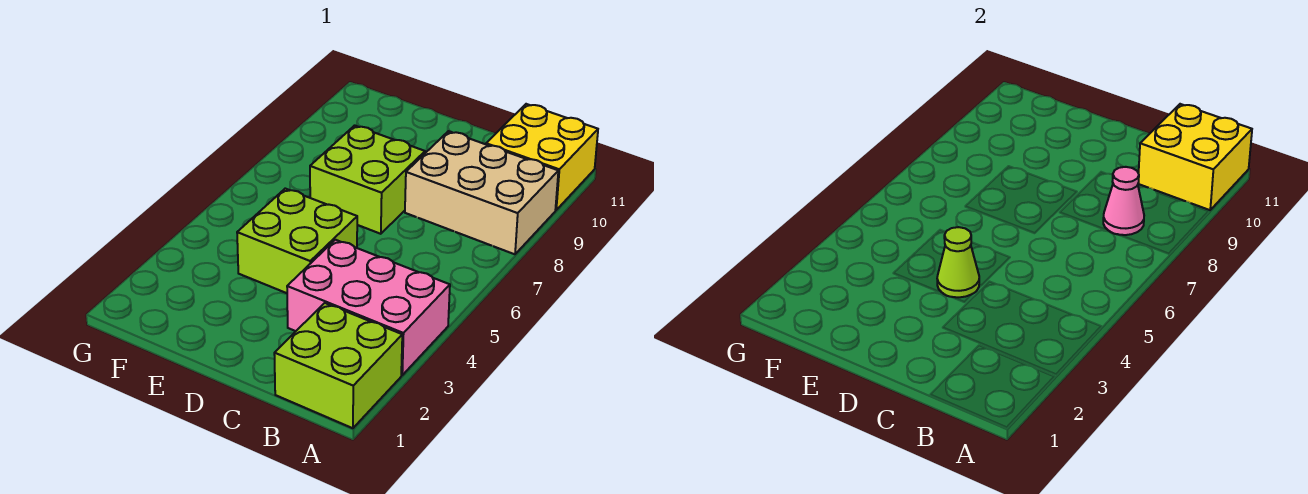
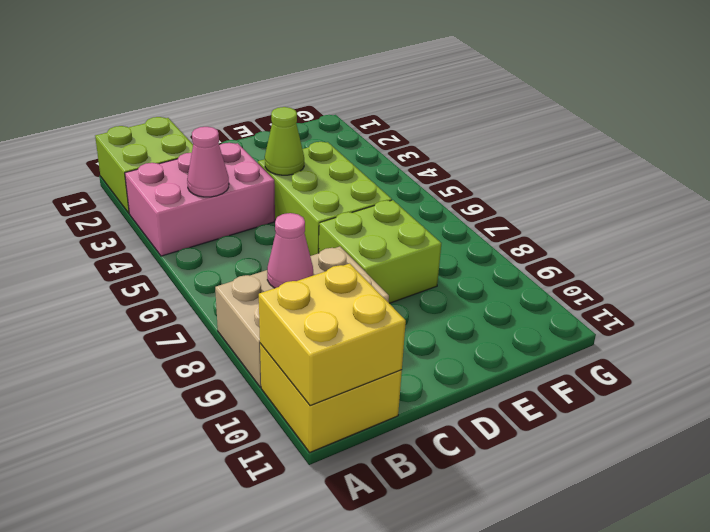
none -> pink 1x1 cone [187,127,229,197]
lime 2x2 brick [237,189,357,293] -> lime 2x3 brick [258,142,392,256]

